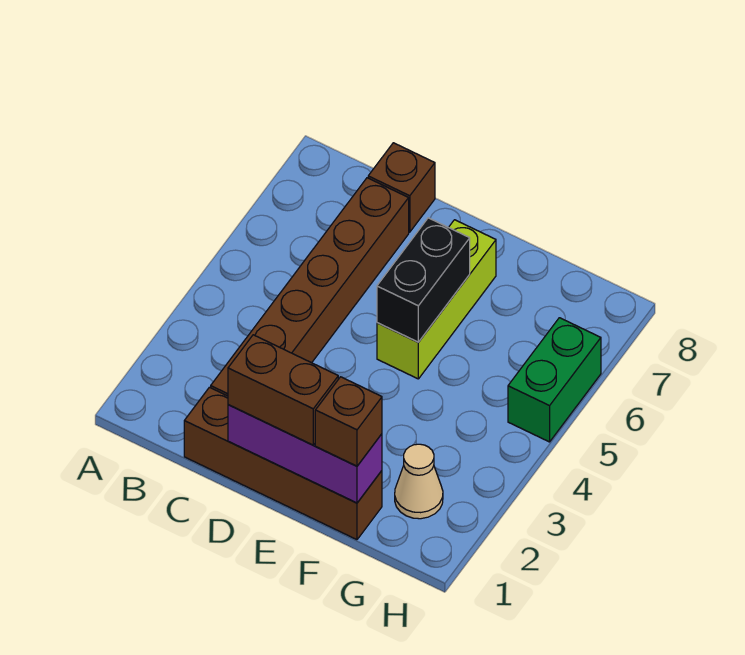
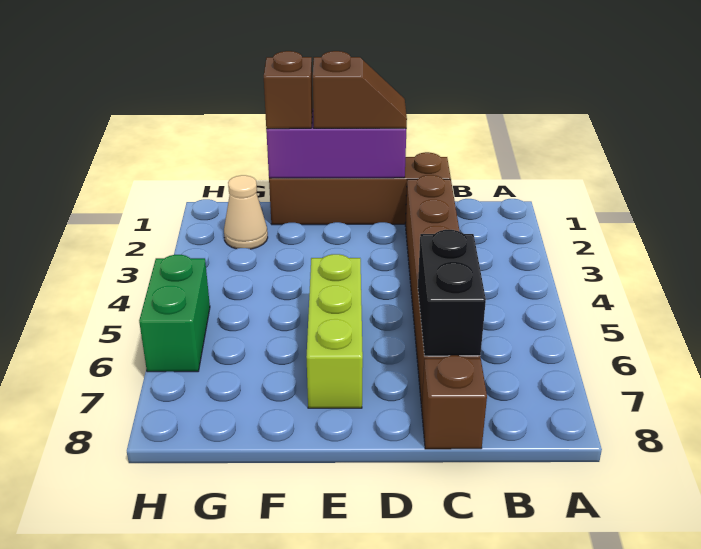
brown 1x2 brick [228,335,338,445] -> brown 1x2 slope [313,51,407,128]
black 1x2 brick [377,218,470,342] -> black 1x2 brick moved to [418,230,486,356]

